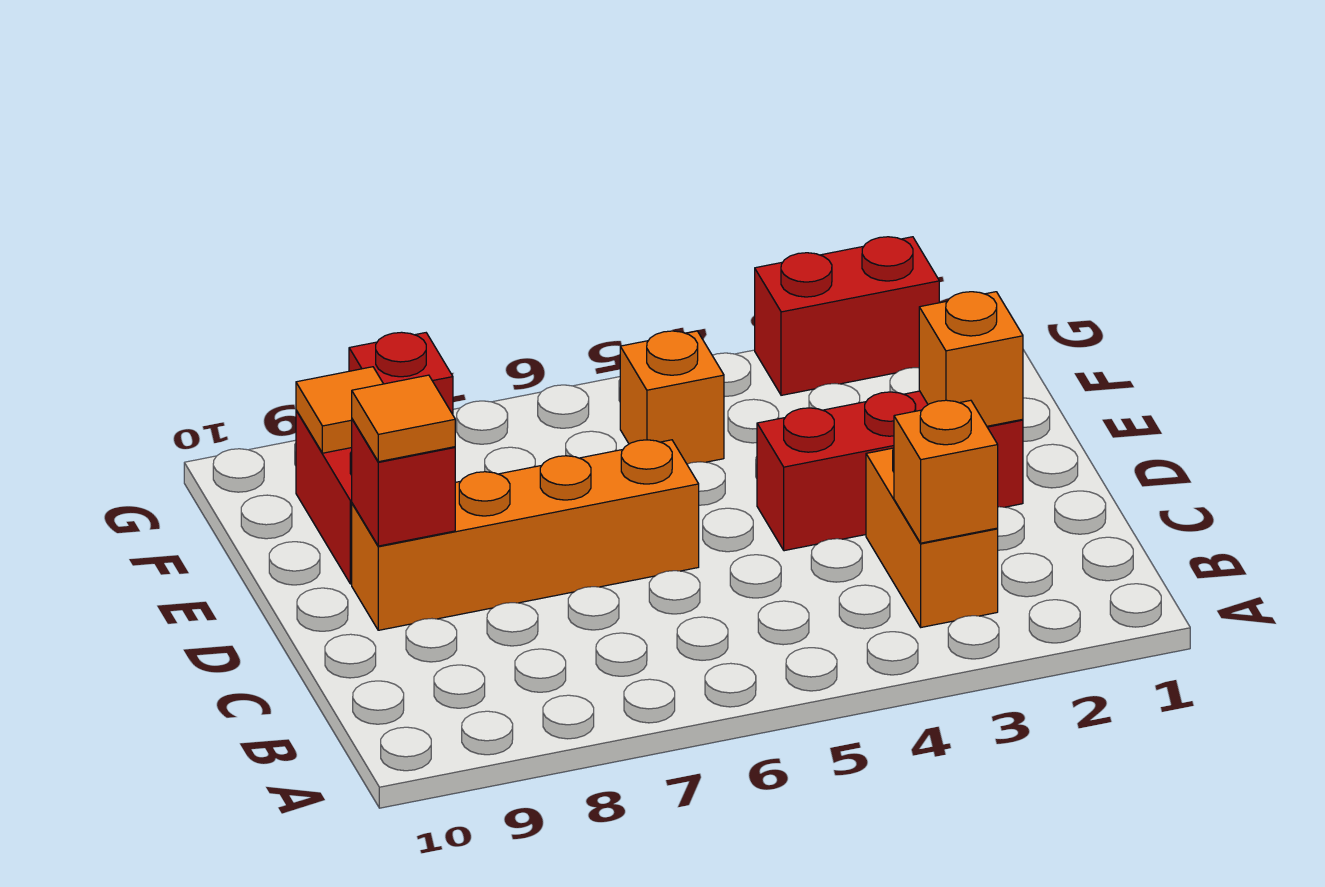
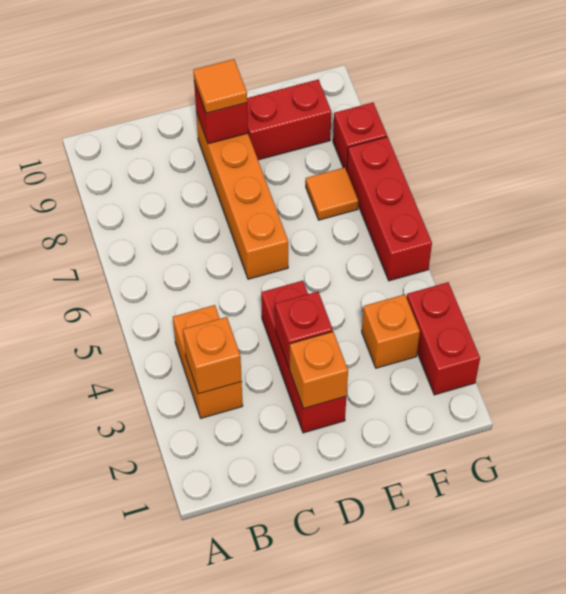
orange 1x2 brick [866,448,998,627] -> orange 1x2 brick turned to [173,305,243,418]
none -> red 1x1 brick [275,292,333,368]
orange 1x1 brick [620,331,724,464] -> orange 1x1 brick moved to [362,294,420,368]
orange 1x1 tile [296,367,383,453] -> orange 1x1 tile moved to [306,167,358,220]
none -> red 1x3 brick [347,137,432,281]

